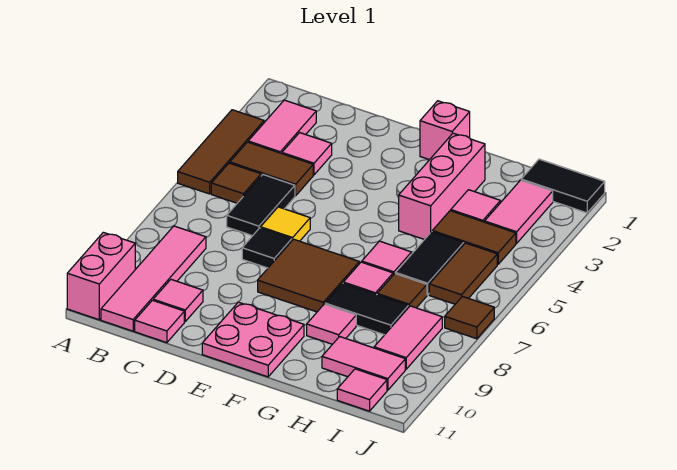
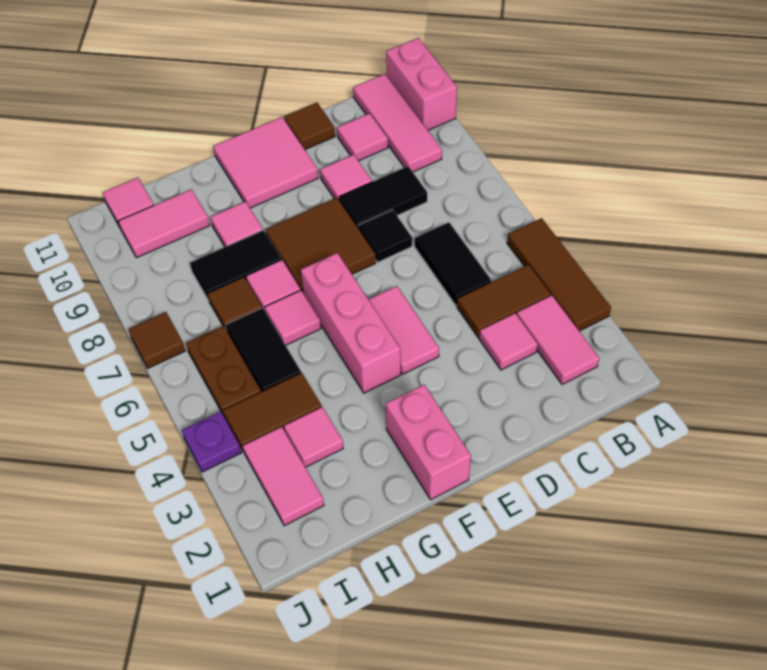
brown 1x1 tile [211,163,261,203] -> brown 1x1 tile moved to [284,103,335,149]
pink 1x4 tile [101,226,206,331] -> pink 1x3 tile [353,74,442,172]
pink 1x1 tile [135,300,184,343] -> pink 1x1 tile moved to [320,155,372,200]
yellow 1x1 tile [261,207,310,241] -> none
pink 2x2 plate [202,302,304,377] -> pink 2x2 tile [213,117,318,208]
pink 1x1 brick [420,101,470,160] -> pink 1x2 brick [386,385,471,500]
pink 1x3 brick [399,133,485,240] -> pink 1x3 brick moved to [301,253,401,393]
black 1x2 tile [521,159,605,213] -> black 1x2 tile moved to [339,166,427,228]
brown 1x2 tile [429,243,497,304] -> brown 1x2 plate [186,326,261,417]
pink 1x2 tile [374,306,442,369] -> pink 1x2 tile moved to [368,286,439,374]
none -> purple 1x1 plate [182,411,241,472]

